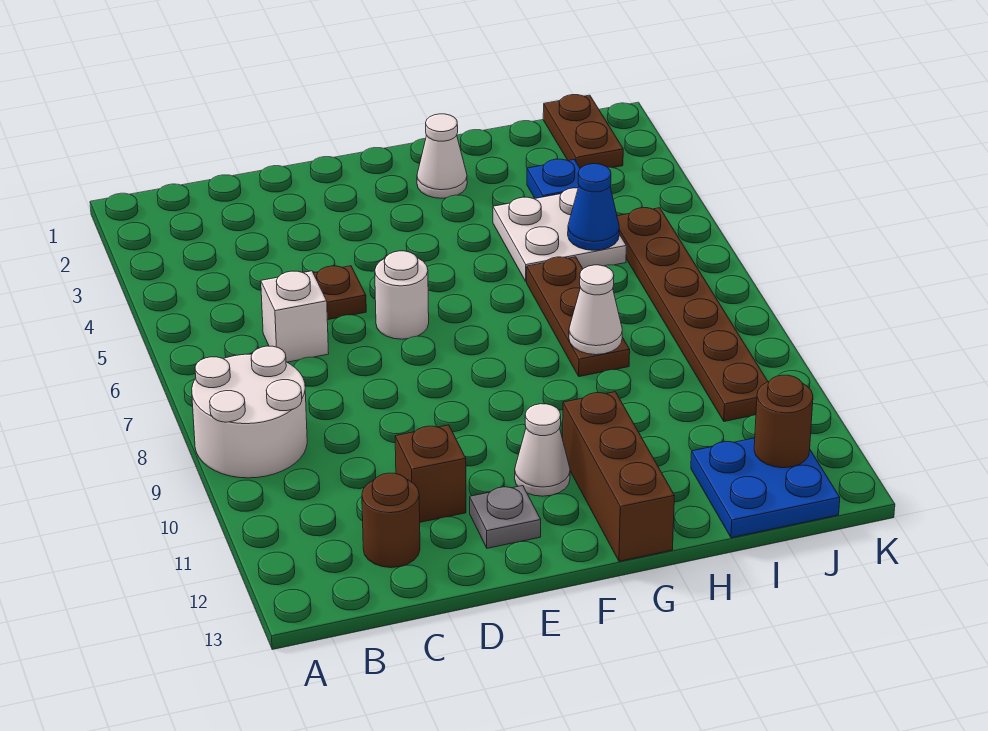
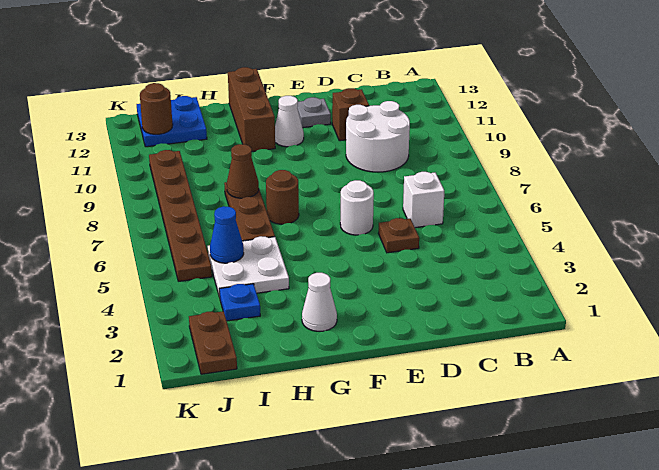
white 2x2 round brick [192,346,307,478] -> white 2x2 round brick moved to [346,101,410,172]
brown 1x1 round brick [362,473,420,568] -> brown 1x1 round brick moved to [266,170,299,224]
white 1x1 cone [569,265,622,355] -> brown 1x1 cone [227,144,259,198]

